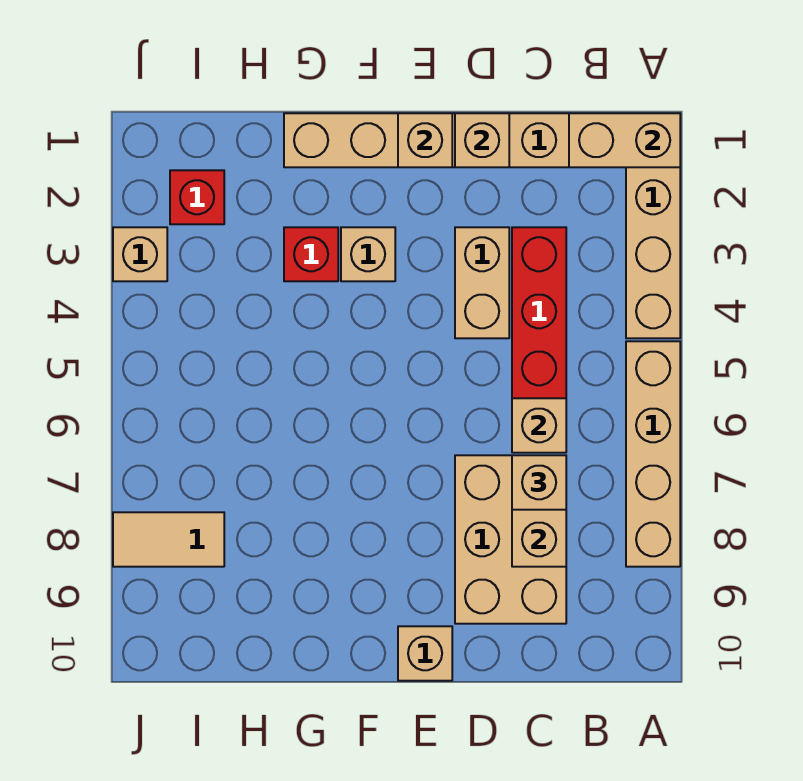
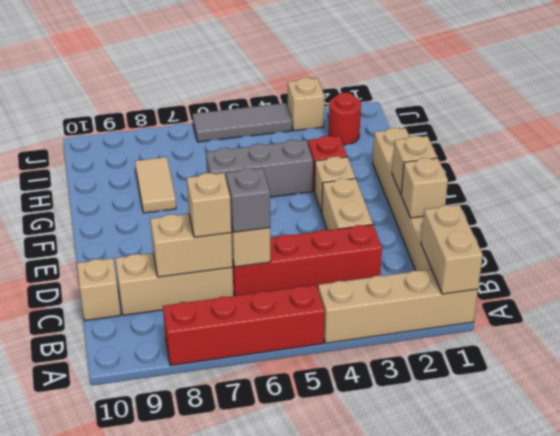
tan 1x4 brick [626,341,680,567] -> red 1x4 brick [163,285,325,365]
none -> grey 1x1 brick [226,168,270,232]
tan 2x3 brick [455,455,566,624] -> tan 1x3 brick [115,253,234,315]
tan 1x2 brick [455,227,509,338] -> tan 1x2 brick turned to [322,178,373,230]
tan 1x1 brick [398,626,452,681] -> tan 1x1 brick moved to [77,258,121,321]
none -> grey 1x3 brick [206,140,313,197]
red 1x1 brick [170,170,224,224] -> red 1x1 round brick [329,92,361,145]
tan 1x2 tile [113,512,224,567] -> tan 1x2 tile moved to [135,157,176,213]
none -> grey 1x3 tile [193,103,292,142]

